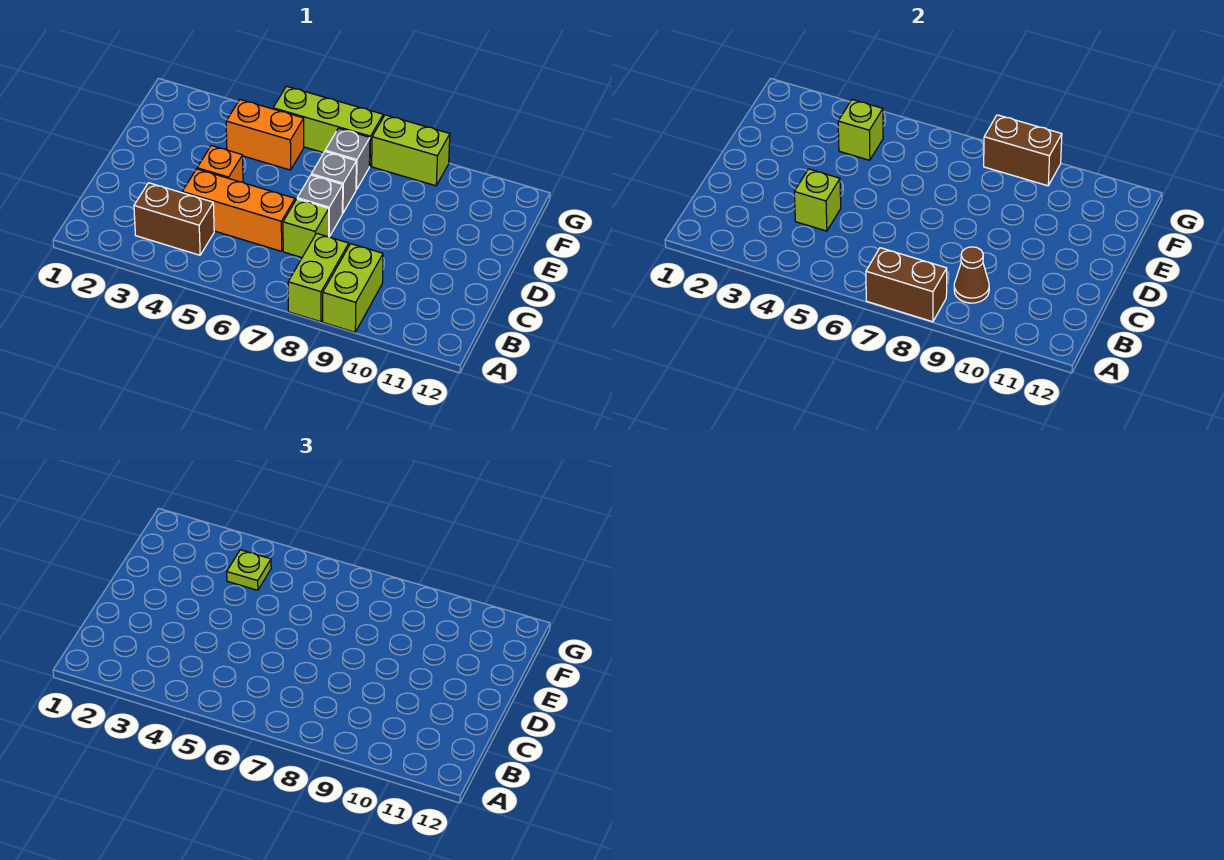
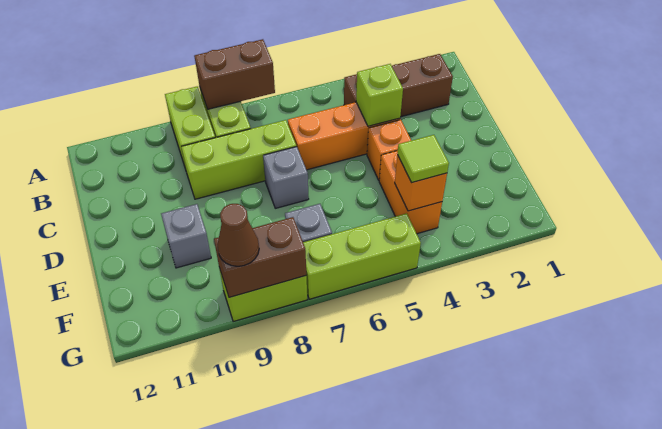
brown 1x2 brick [134,183,214,255] -> brown 1x3 brick [344,54,453,117]
brown 1x1 cone [954,247,989,303] -> brown 1x1 cone moved to [217,204,259,266]
lime 1x1 brick [283,199,329,258] -> lime 1x3 brick [181,120,296,199]
grey 1x1 brick [311,152,356,213] -> grey 1x1 brick moved to [161,204,211,268]
orange 1x2 brick [226,100,304,170] -> orange 1x2 brick turned to [379,151,442,234]
lime 1x1 brick [838,100,883,160] -> orange 1x1 brick [395,155,447,211]
lime 1x1 plate [227,550,271,590] -> lime 1x1 tile [397,135,449,183]

